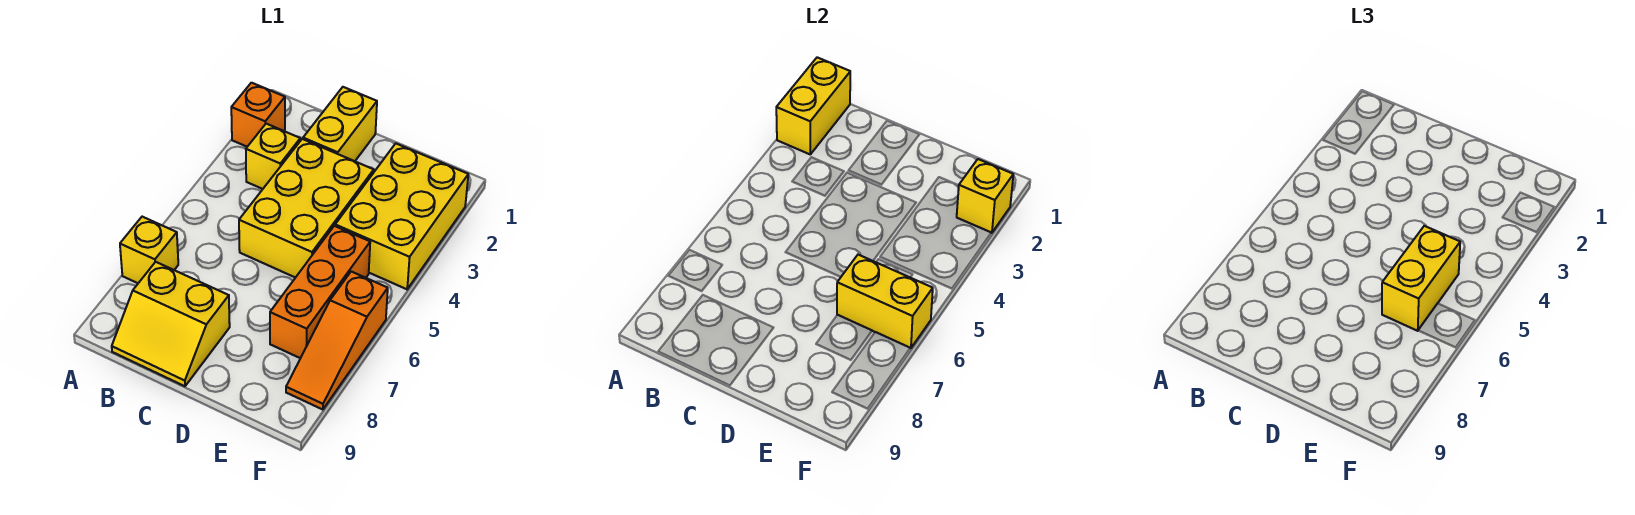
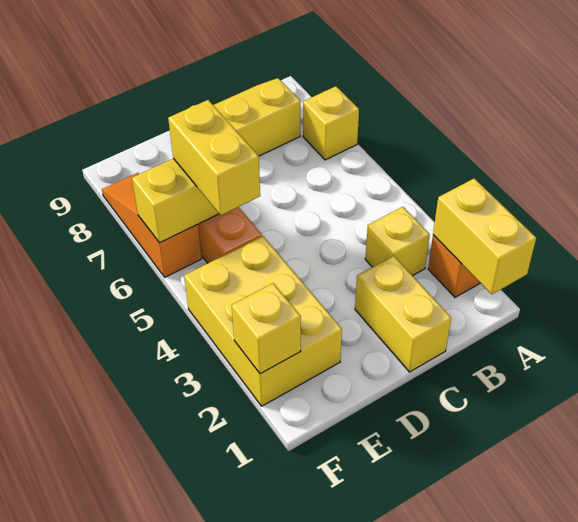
yellow 2x3 brick [239,139,374,278] -> none

